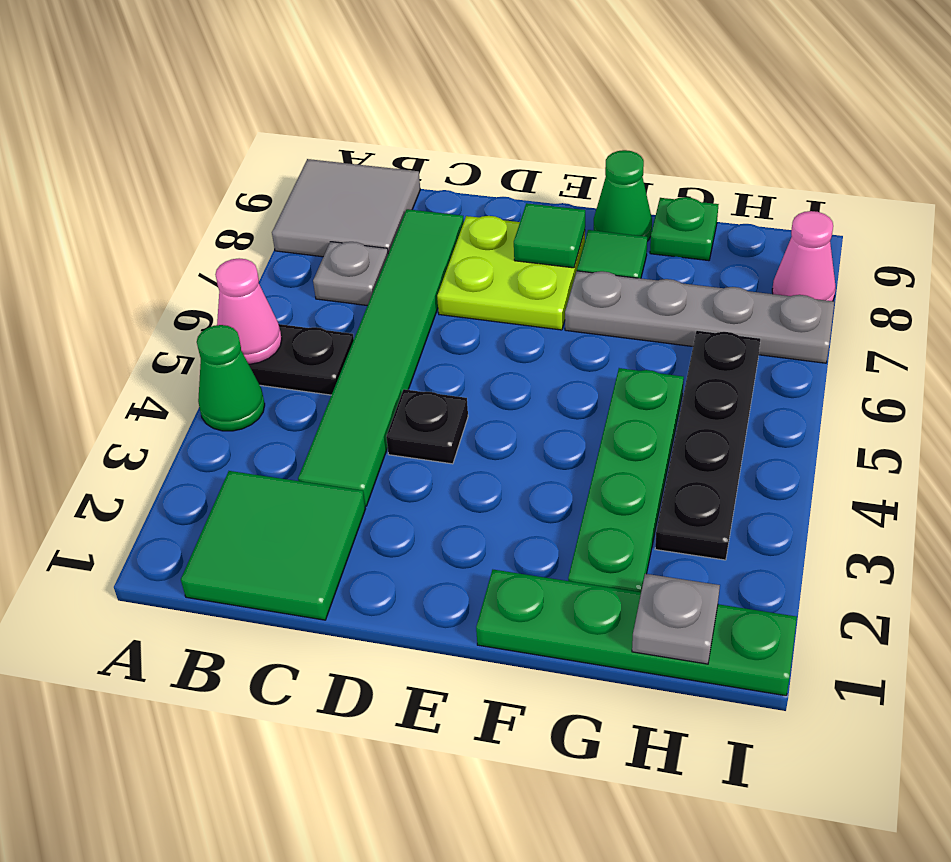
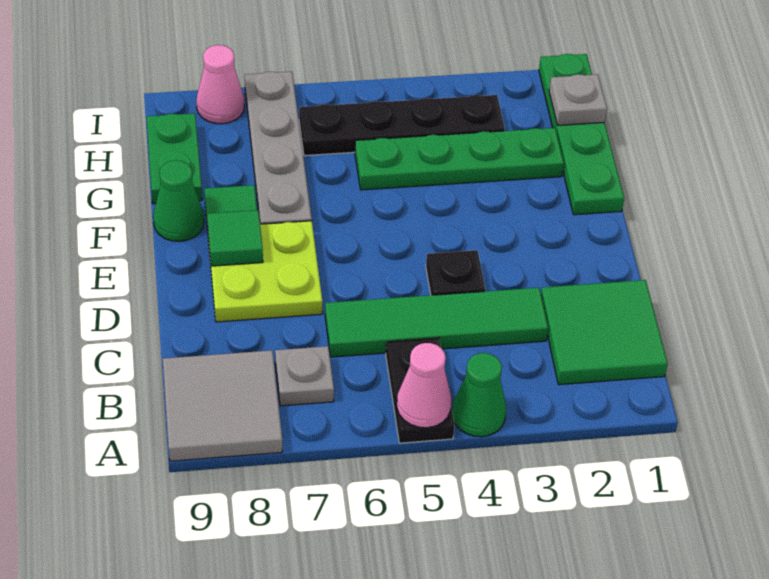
green 1x6 tile [298,209,464,506] -> green 1x4 tile [325,288,548,357]
green 1x1 plate [650,197,719,261] -> green 1x2 plate [147,113,202,204]

